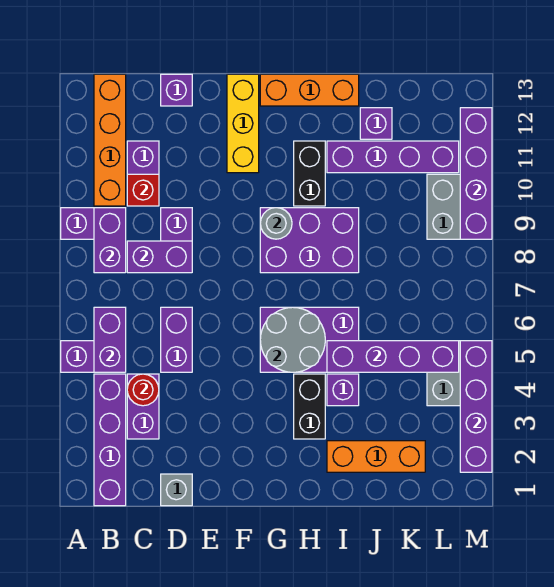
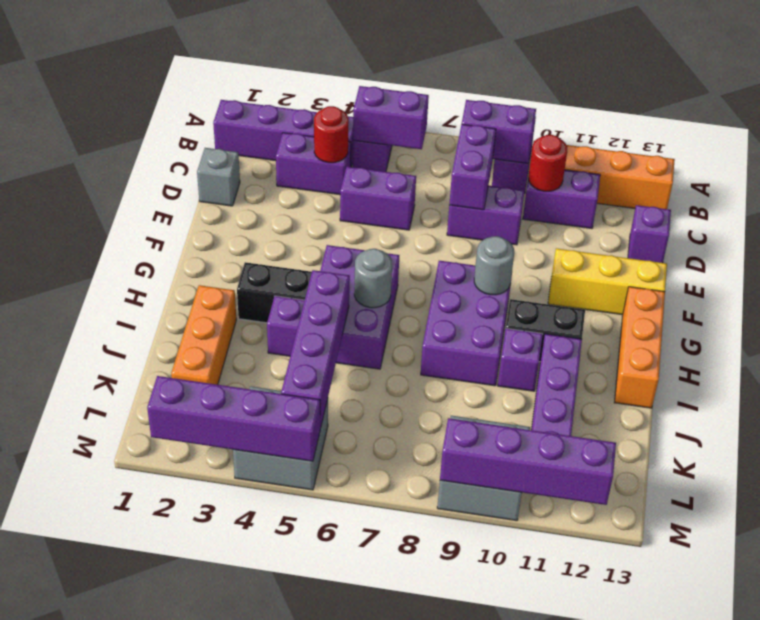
red 1x1 brick [127,174,159,206] -> red 1x1 round brick [528,135,567,191]
grey 2x2 round brick [260,307,325,372] -> grey 1x1 round brick [354,249,392,308]
purple 1x1 brick [360,108,392,139] -> purple 1x1 brick moved to [498,328,543,391]

